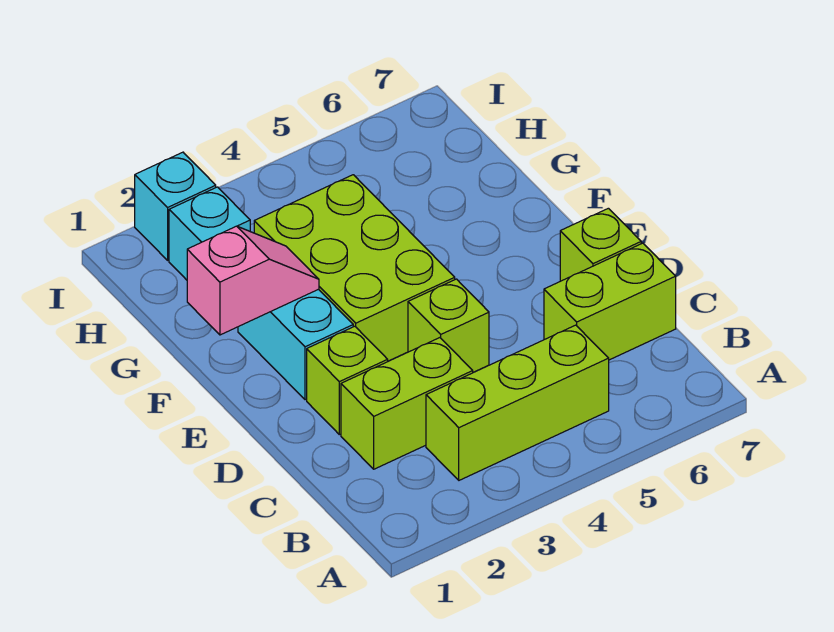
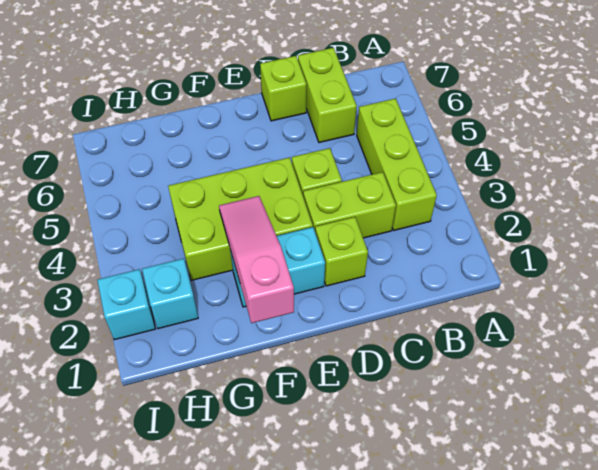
lime 1x2 brick [341,338,473,469] -> lime 1x2 brick turned to [303,172,396,238]
pink 1x2 slope [187,226,319,335] -> pink 1x3 slope [219,196,294,323]

